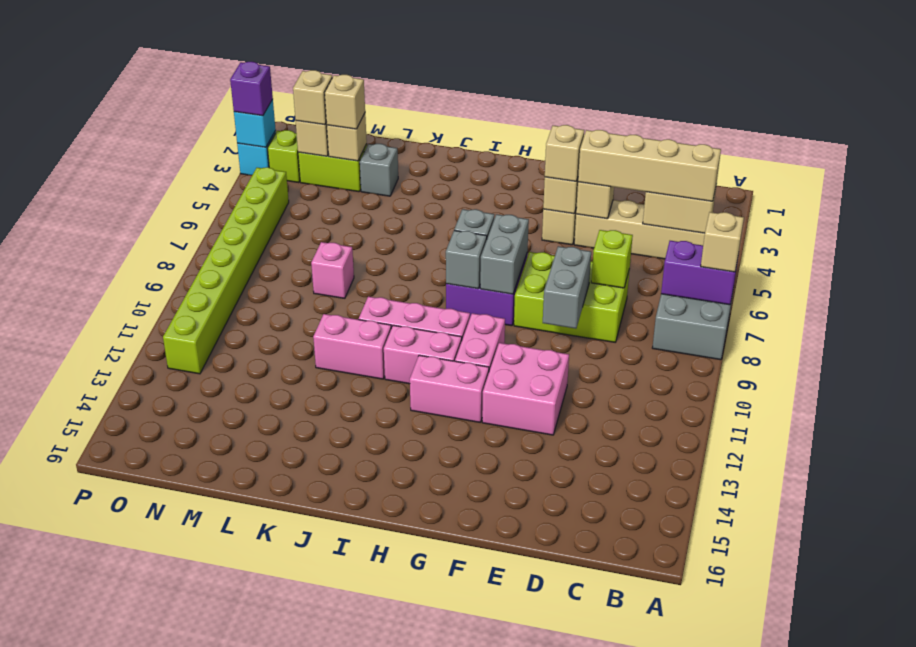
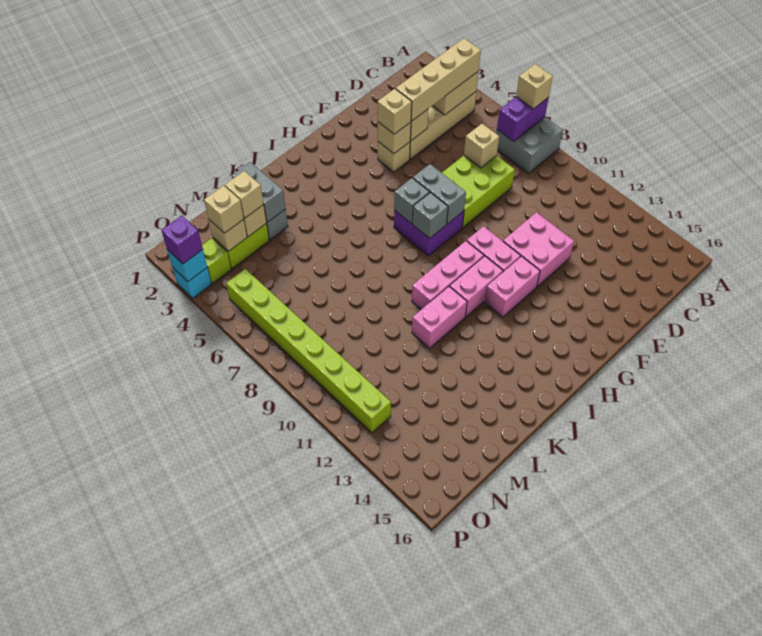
lime 1x1 brick [591,230,633,288] -> tan 1x1 brick [464,124,499,168]
grey 1x2 brick [543,246,591,329] -> grey 1x2 brick moved to [232,162,286,222]
pink 1x1 brick [311,242,354,298] -> none

